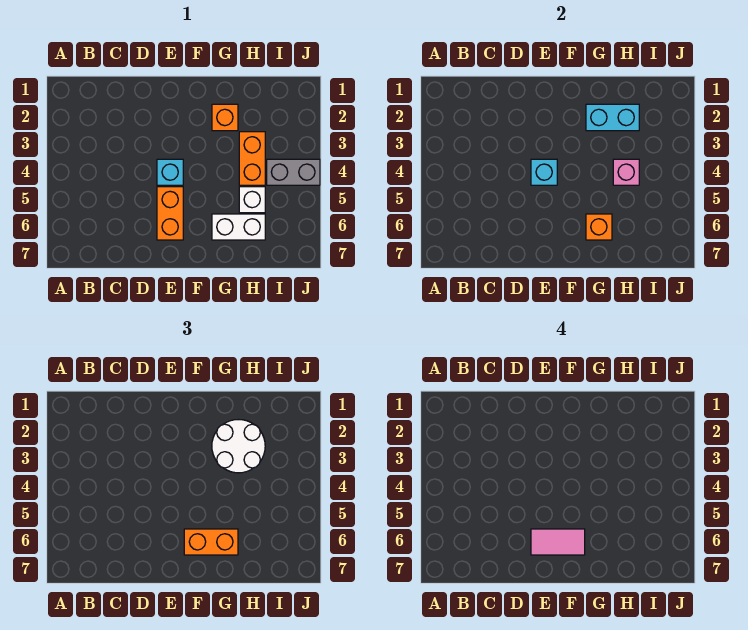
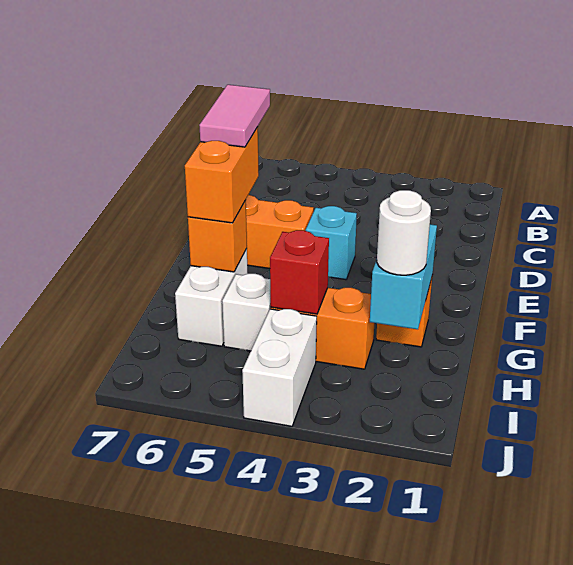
cyan 1x1 brick [531,159,557,185] -> none
white 2x2 round brick [212,420,265,473] -> white 1x1 round brick [377,190,431,275]
pink 1x1 brick [613,159,639,185] -> red 1x1 brick [270,230,329,314]
grey 1x2 brick [267,159,320,185] -> white 1x2 brick [242,309,317,426]

